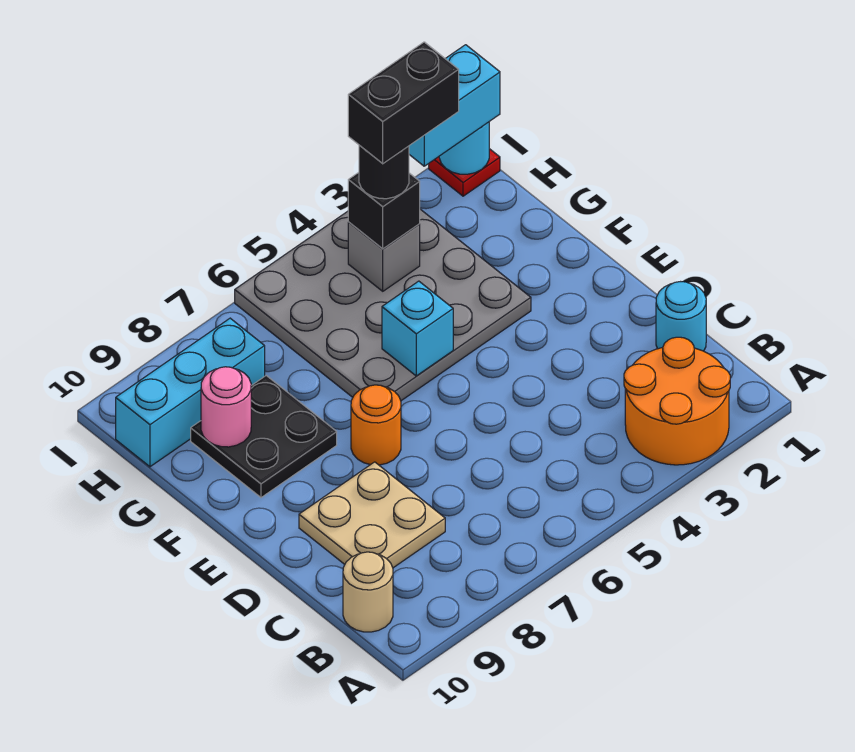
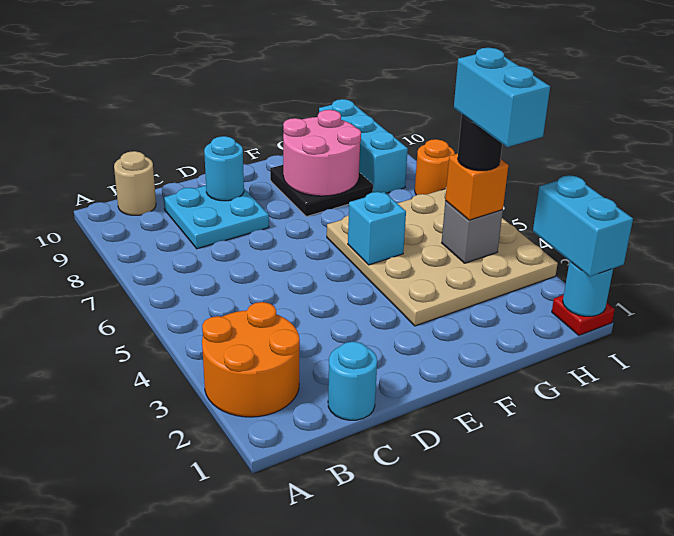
tan 2x2 plate [299,462,445,568] -> cyan 2x2 plate [164,186,269,249]
none -> cyan 1x1 round brick [204,136,244,201]
orange 1x1 round brick [351,385,401,465] -> orange 1x1 round brick moved to [415,139,455,195]
grey 4x4 plate [235,209,531,401] -> tan 4x4 plate [327,188,558,326]
pink 1x1 round brick [201,367,251,447] -> pink 2x2 round brick [283,110,361,196]
black 1x2 brick [348,42,459,164] -> cyan 1x2 brick [454,48,550,147]
black 1x1 brick [348,172,420,249] -> orange 1x1 brick [445,154,508,220]

